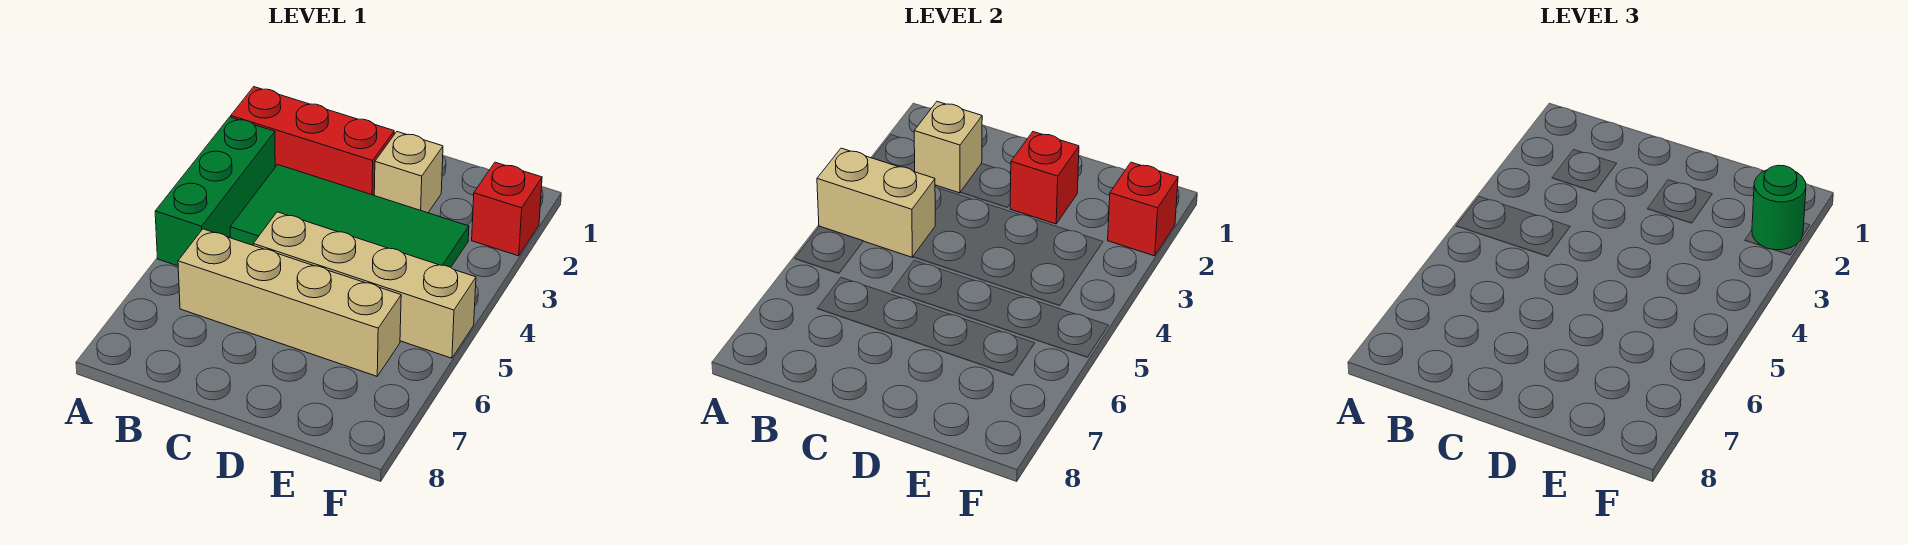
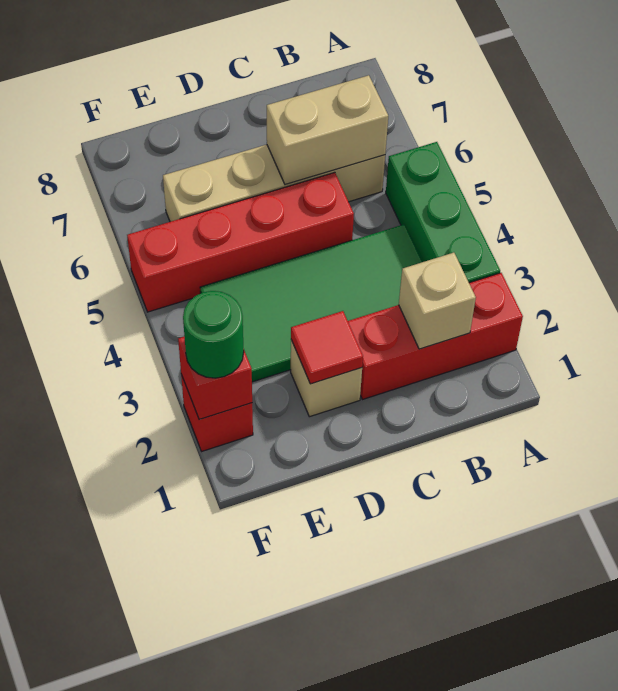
tan 1x2 brick [817,148,935,257] -> tan 1x2 brick moved to [267,75,388,184]
tan 1x4 brick [253,212,476,358] -> red 1x4 brick [127,172,354,312]
red 1x1 brick [1010,132,1079,224] -> red 1x1 tile [291,311,363,384]

